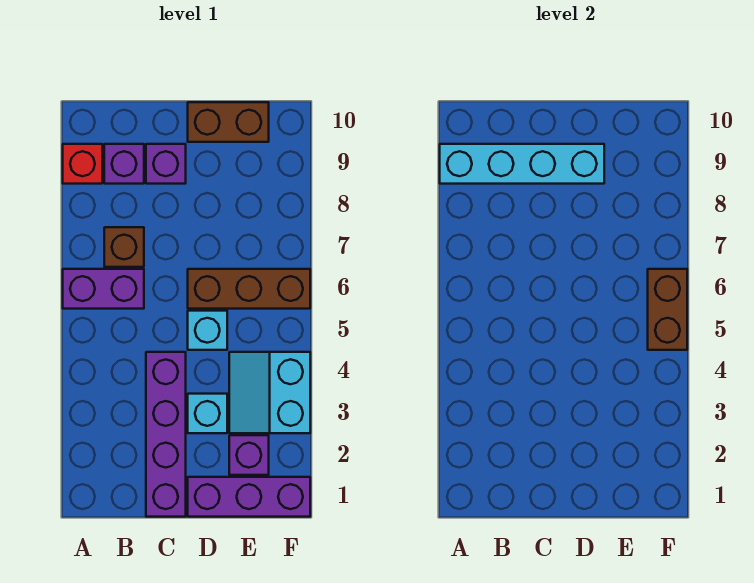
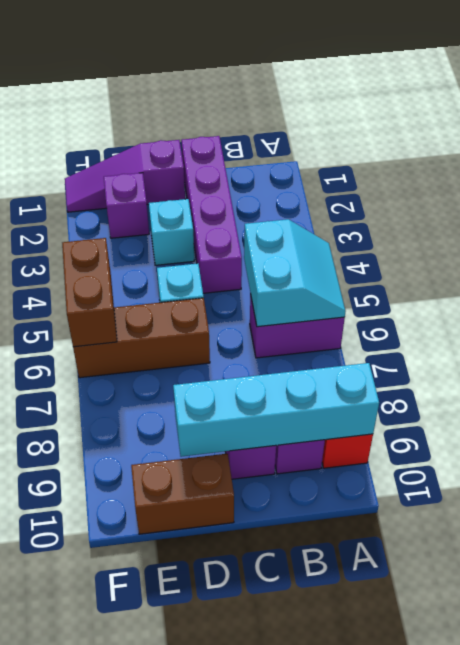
brown 1x1 brick [104,227,144,267] -> none
purple 1x3 brick [188,477,310,517] -> purple 1x3 slope [65,140,185,212]
cyan 2x2 slope [229,352,310,433] -> cyan 2x2 slope moved to [244,219,346,327]

